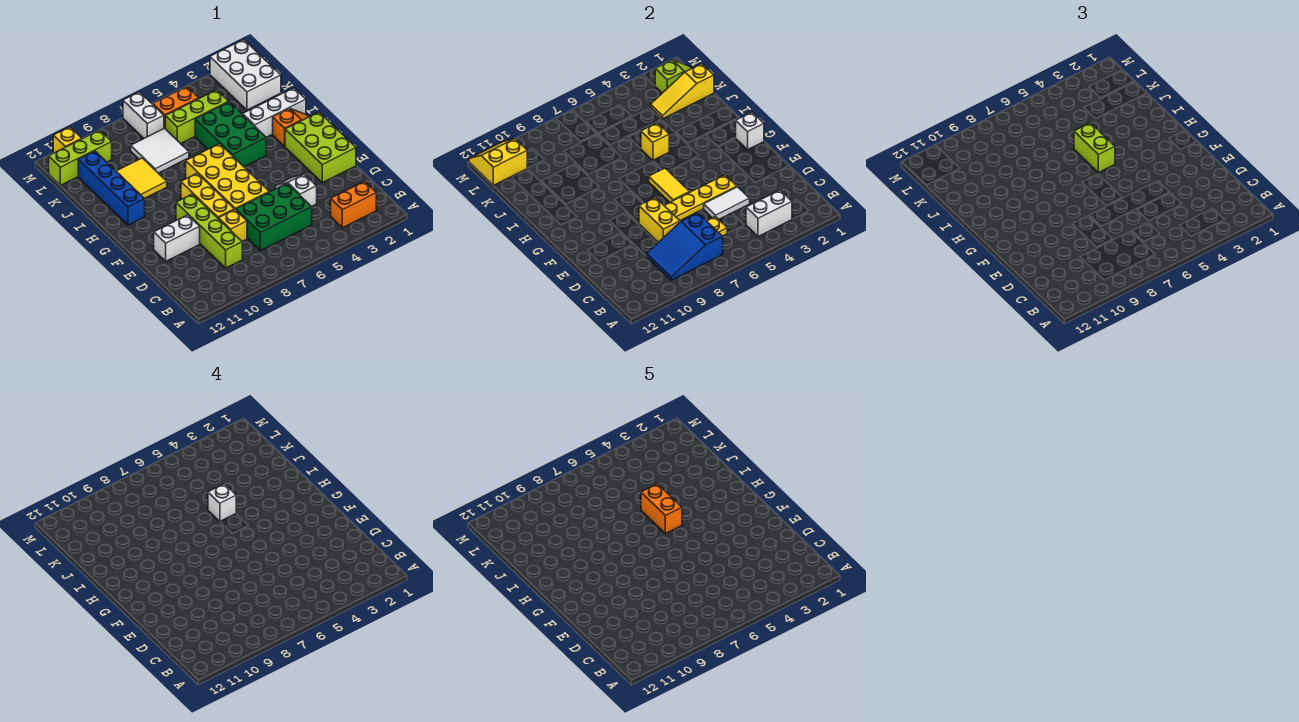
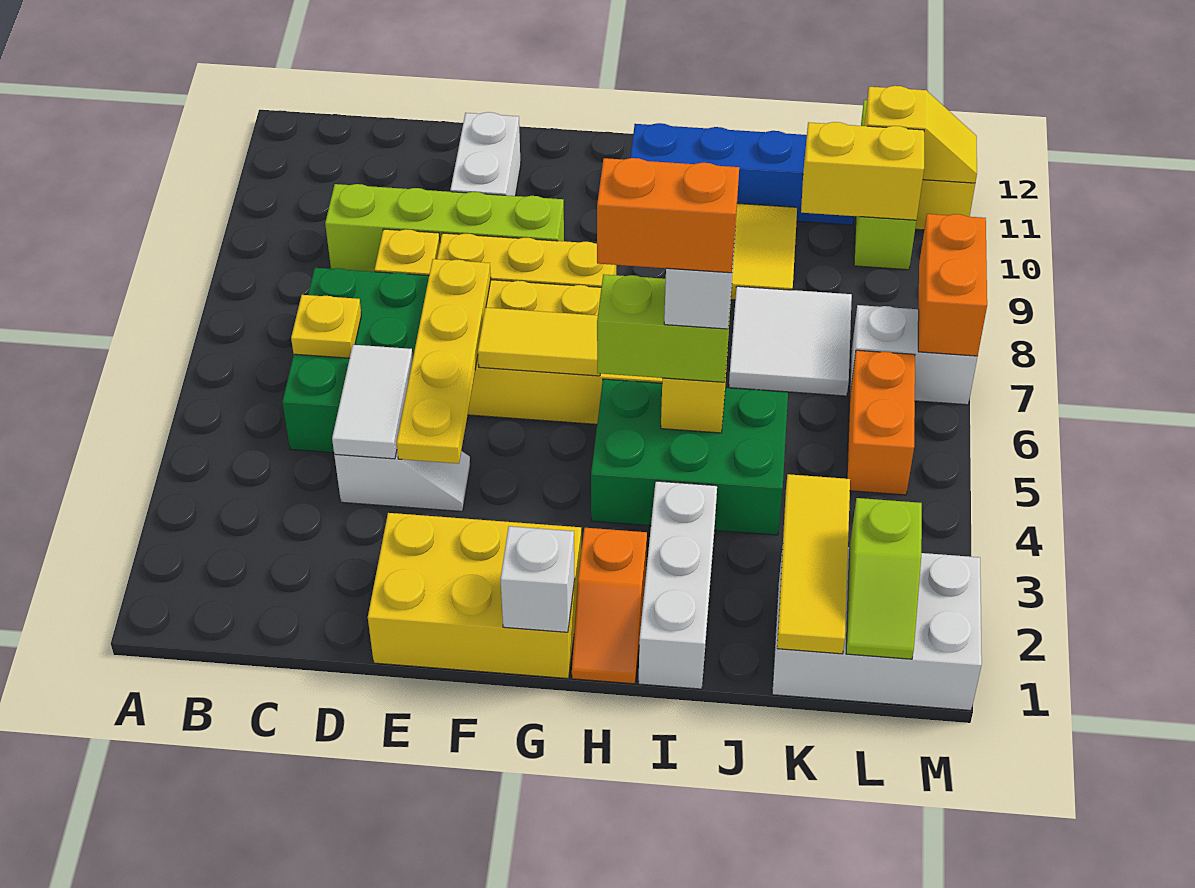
orange 1x2 brick [331,181,376,228] -> orange 1x2 brick moved to [918,214,987,356]
white 1x2 brick [746,190,792,237] -> none
blue 2x3 slope [647,213,723,280] -> none
yellow 1x2 brick [639,197,680,242] -> yellow 1x2 brick moved to [801,122,924,220]
lime 2x3 brick [285,112,356,183] -> yellow 2x3 brick [368,513,581,678]
yellow 1x3 slope [651,64,714,119] -> yellow 1x3 tile [777,474,850,654]
lime 1x3 brick [165,90,229,144] -> none
yellow 2x2 slope [469,139,527,185] -> yellow 1x2 slope [864,86,977,183]

